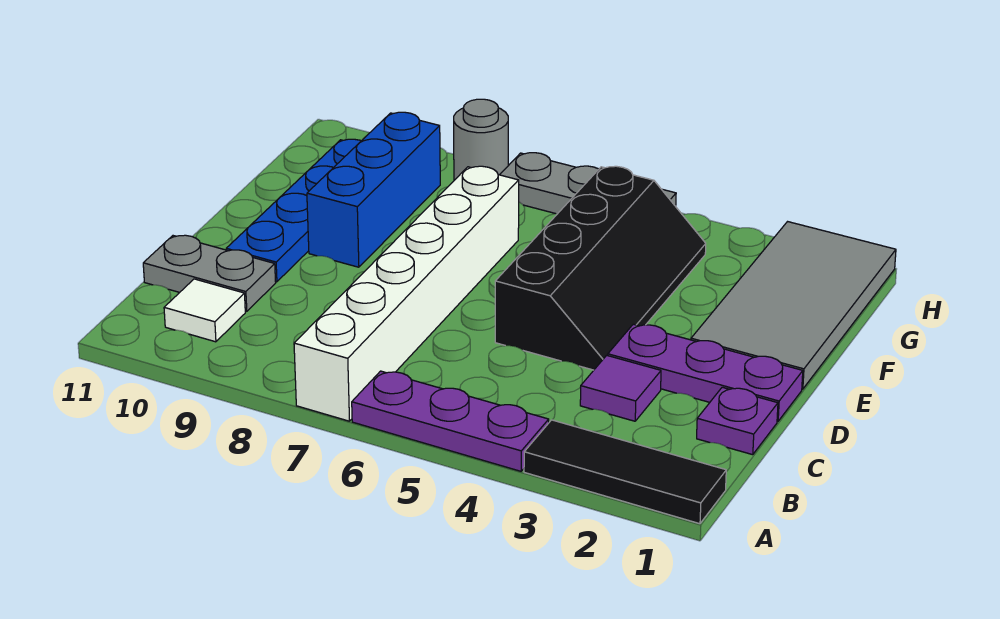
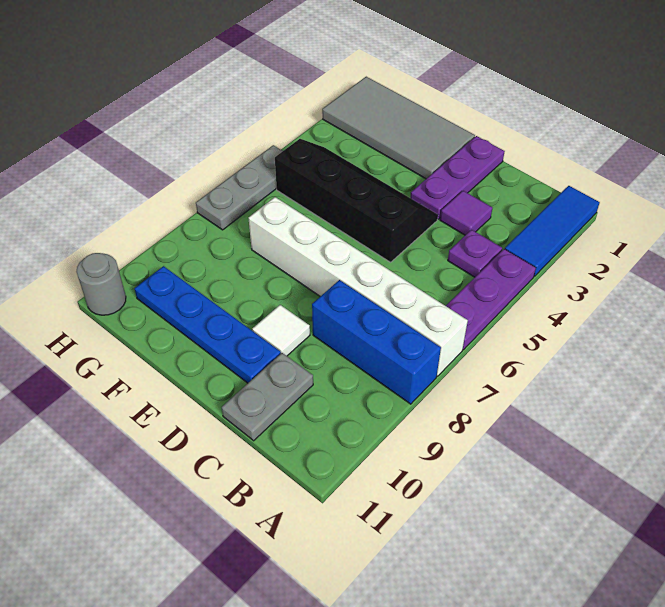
black 1x3 tile [524,420,726,524] -> blue 1x3 tile [505,186,600,276]
white 1x1 tile [164,279,245,342] -> white 1x1 tile moved to [252,305,310,356]
purple 1x1 plate [697,387,778,455] -> purple 1x1 plate moved to [448,230,502,277]
blue 1x3 brick [307,112,440,267] -> blue 1x3 brick moved to [312,280,441,404]
grey 1x1 round brick [454,99,508,180] -> grey 1x1 round brick moved to [76,253,126,315]

